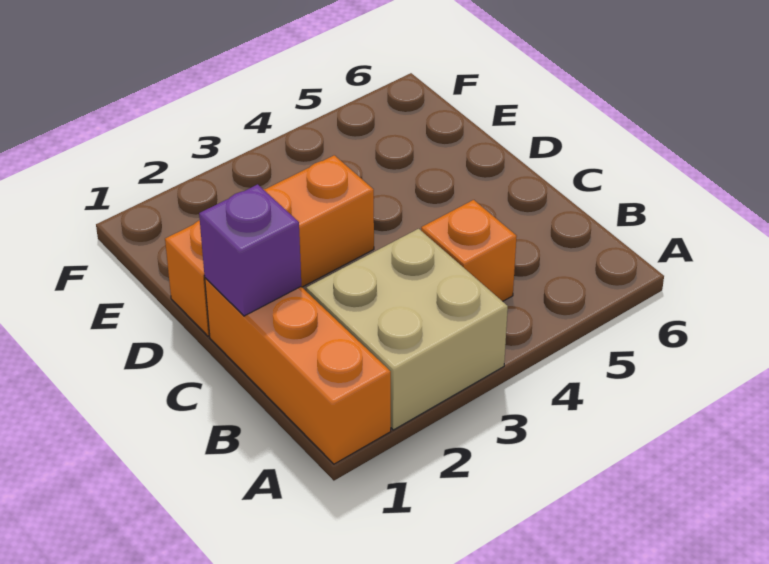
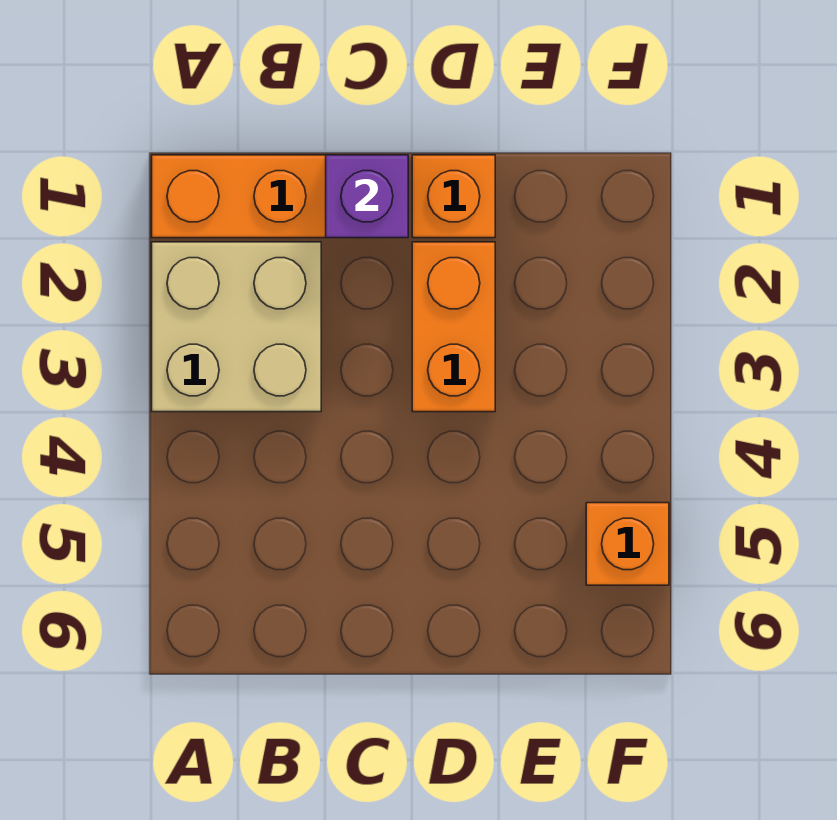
orange 1x1 brick [421,200,517,301] -> orange 1x1 brick moved to [586,503,669,585]

